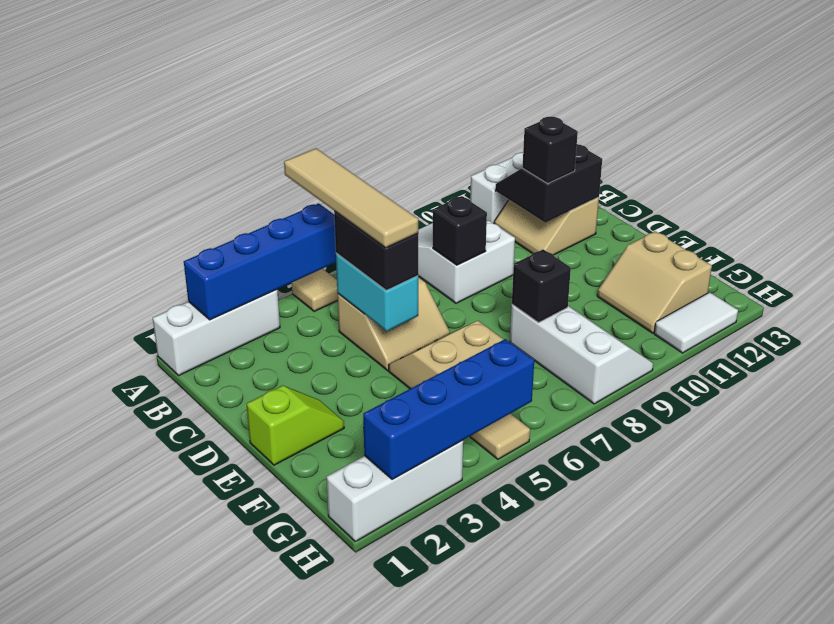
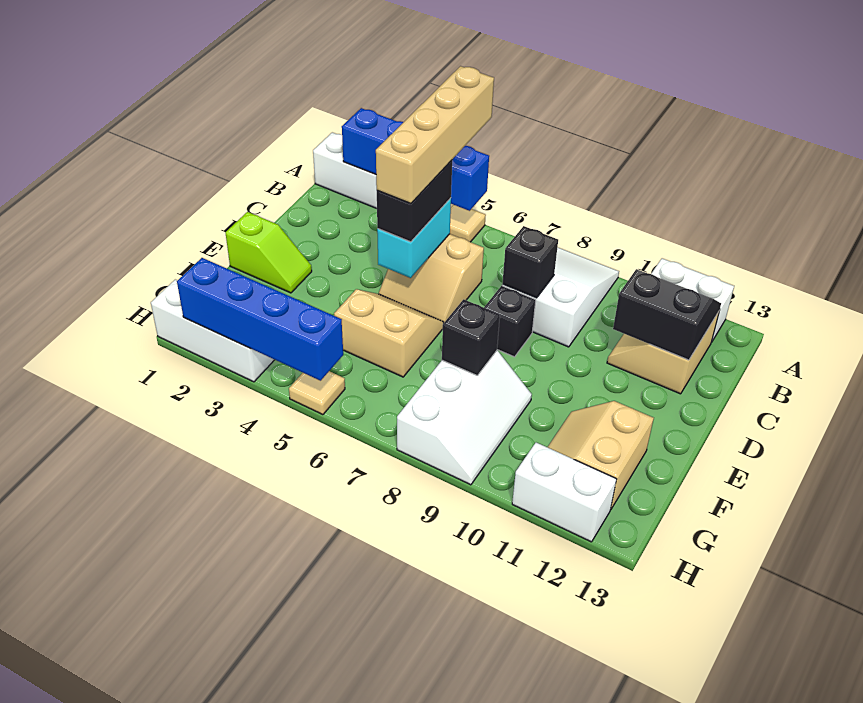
tan 1x4 tile [284,148,418,248] -> tan 1x4 brick [376,66,494,204]
black 1x1 brick [522,117,578,183] -> black 1x1 brick moved to [484,286,536,357]
white 1x2 tile [654,292,738,353] -> white 1x2 brick [512,443,616,542]

